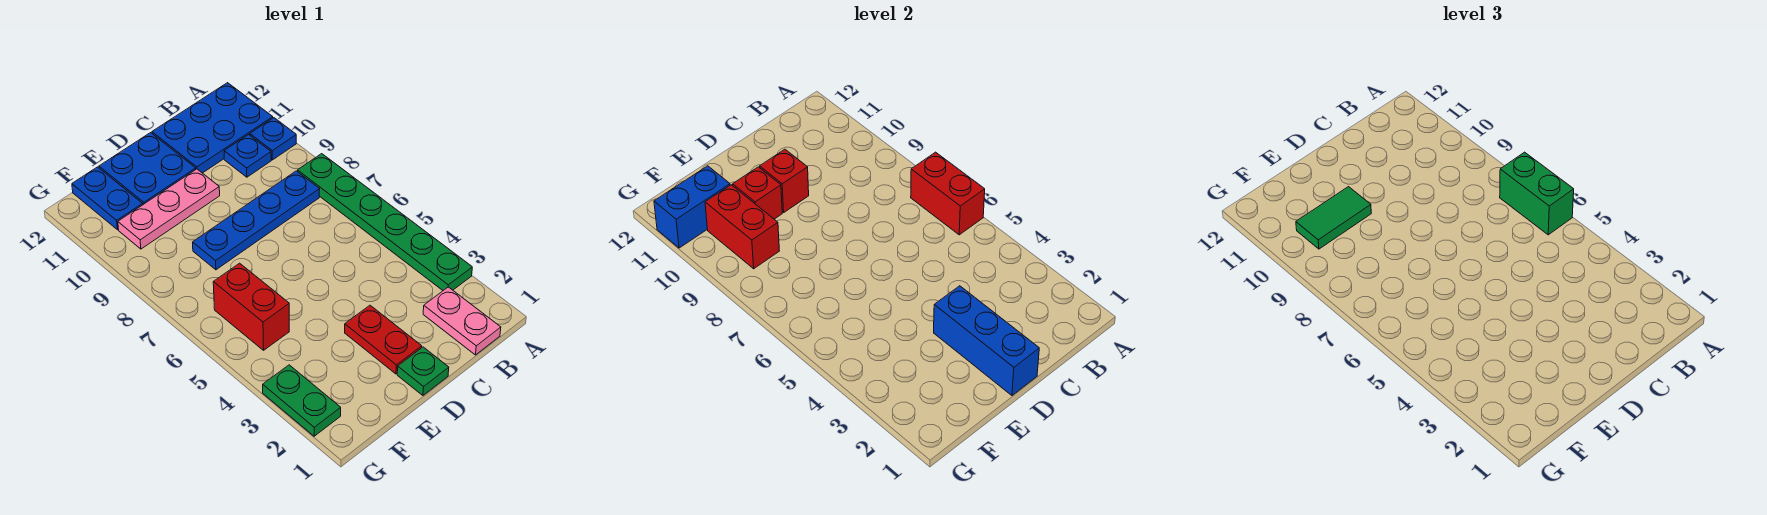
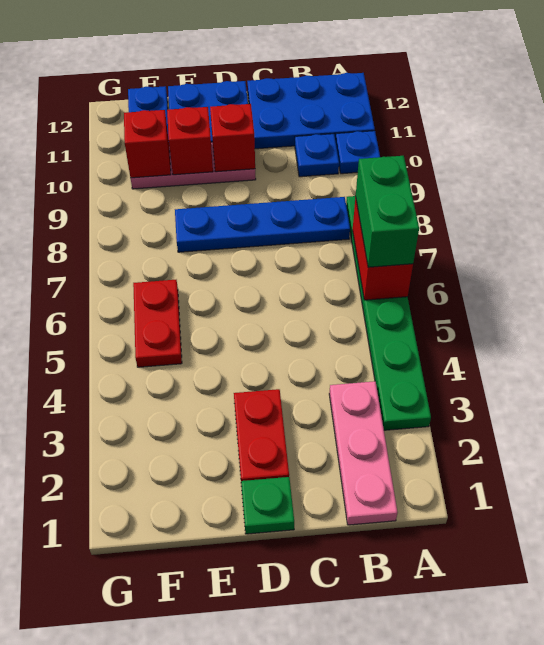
pink 1x2 plate [423,287,501,355] -> pink 1x3 plate [329,381,398,525]
blue 1x3 brick [934,286,1039,395] -> none
green 1x2 tile [1296,187,1371,249] -> none
red 1x2 brick [213,263,289,350] -> red 1x2 plate [133,280,182,367]
red 1x2 brick [705,185,779,269] -> red 1x1 brick [124,110,171,178]
blue 1x2 brick [654,166,730,248] -> none
green 1x2 plate [263,365,341,436] -> none

